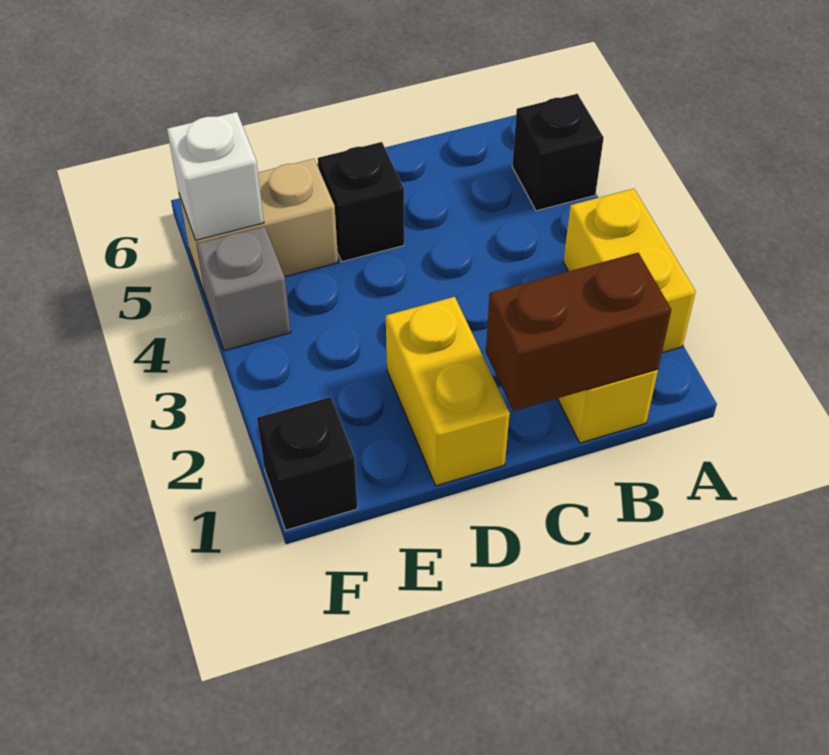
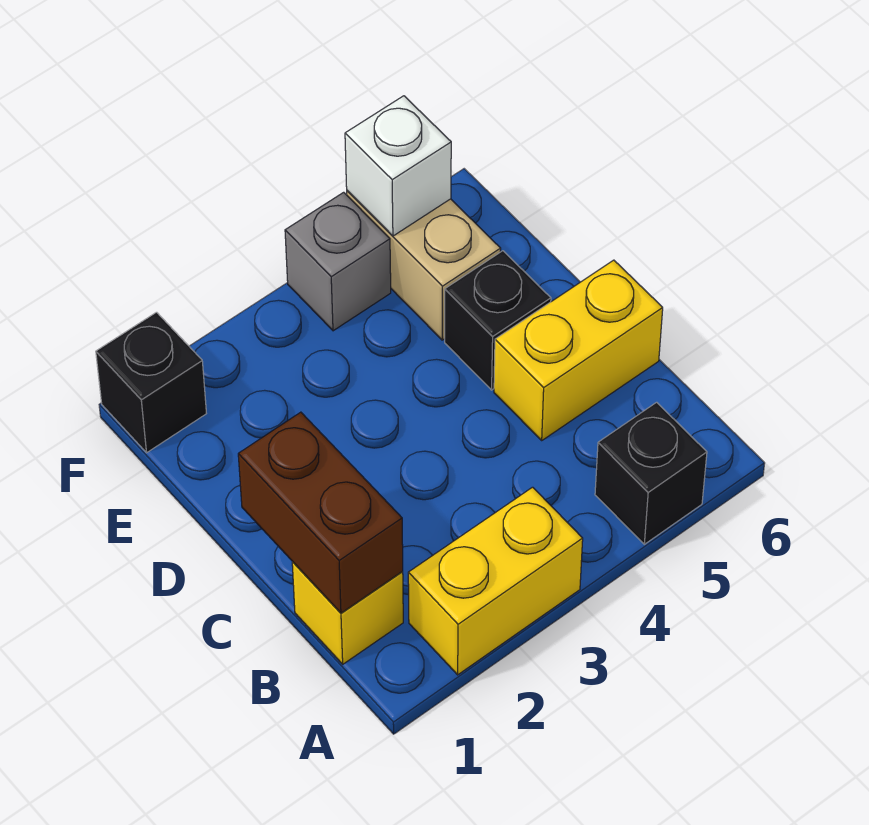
yellow 1x2 brick [386,297,510,486] -> yellow 1x2 brick moved to [494,260,663,440]

